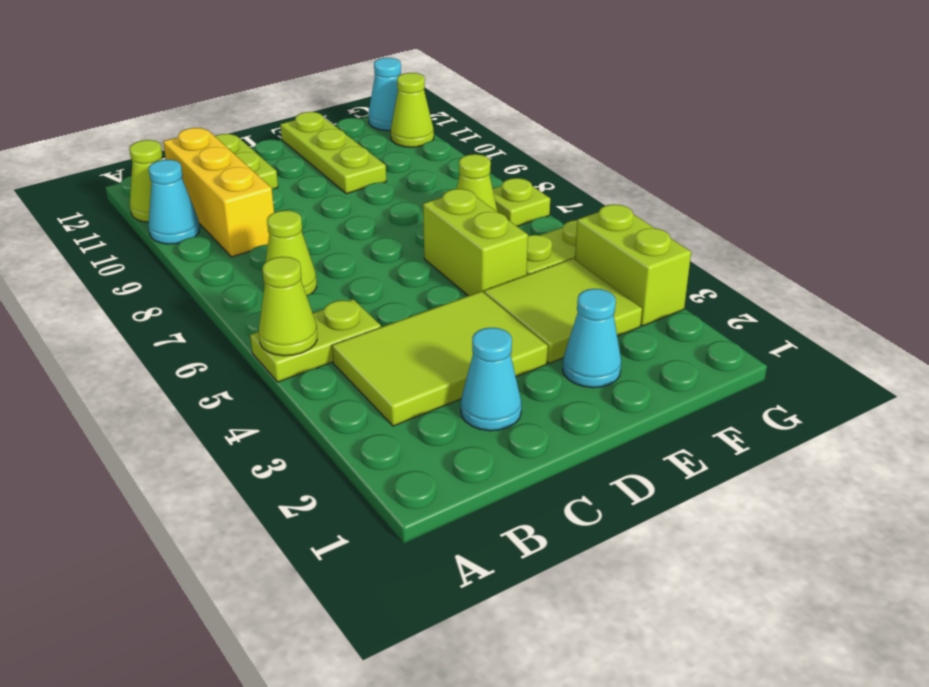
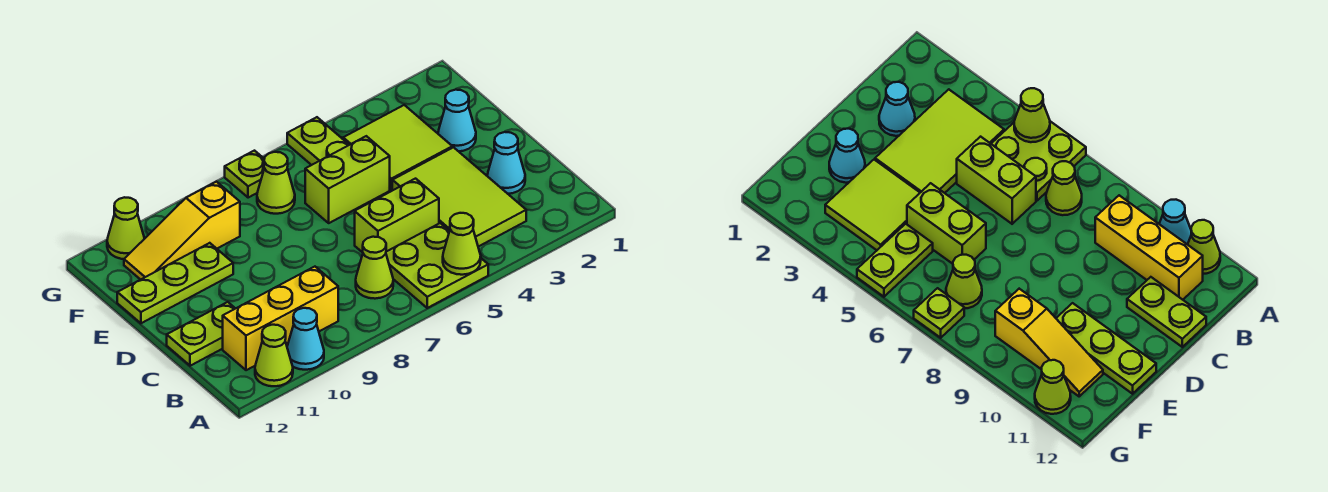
lime 1x2 plate [250,299,381,382] -> lime 2x2 plate [386,223,488,308]
none -> yellow 1x3 slope [124,181,240,280]
lime 1x2 brick [575,204,691,326] -> lime 1x2 brick moved to [355,179,439,253]
cyan 1x1 cone [368,58,401,131] -> none

